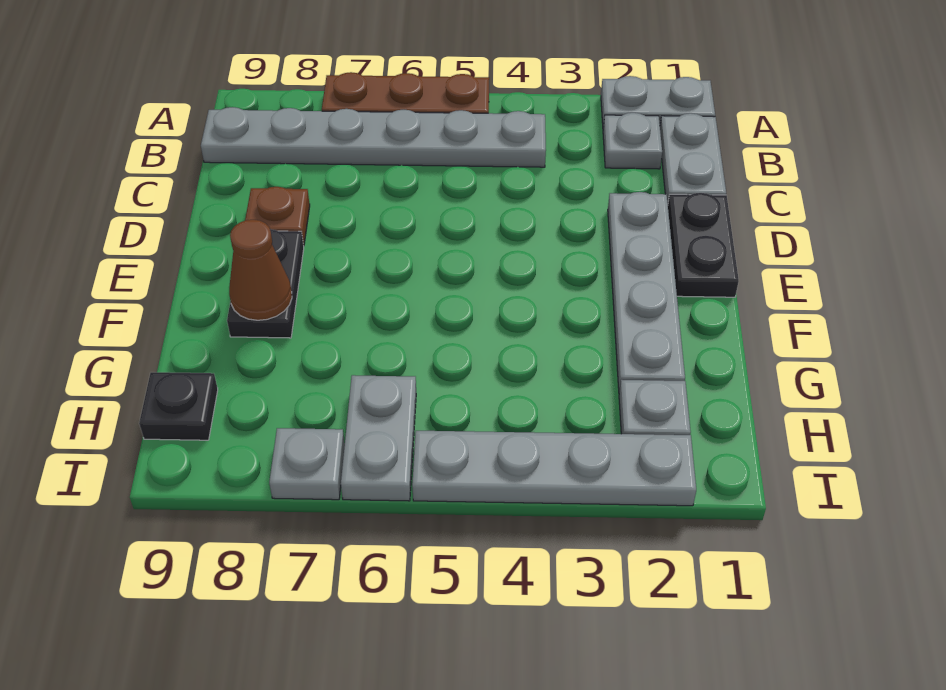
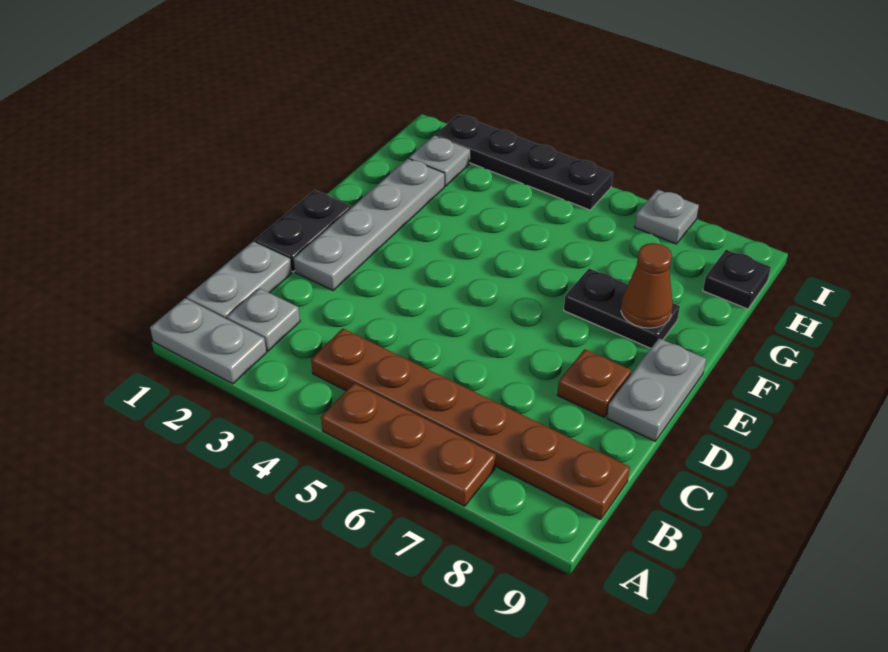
grey 1x6 plate [201,107,546,167] -> brown 1x6 plate [311,329,630,520]
black 1x2 plate [227,229,304,338] -> black 1x2 plate turned to [564,268,680,348]
grey 1x2 plate [341,375,416,501] -> grey 1x2 plate moved to [607,338,706,441]
grey 1x4 plate [412,431,696,506] -> black 1x4 plate [435,115,613,210]

